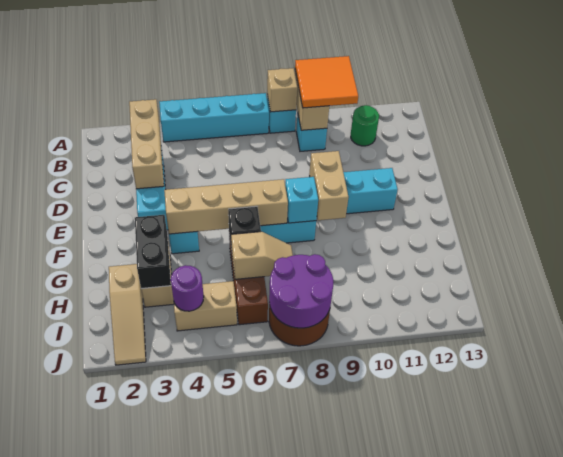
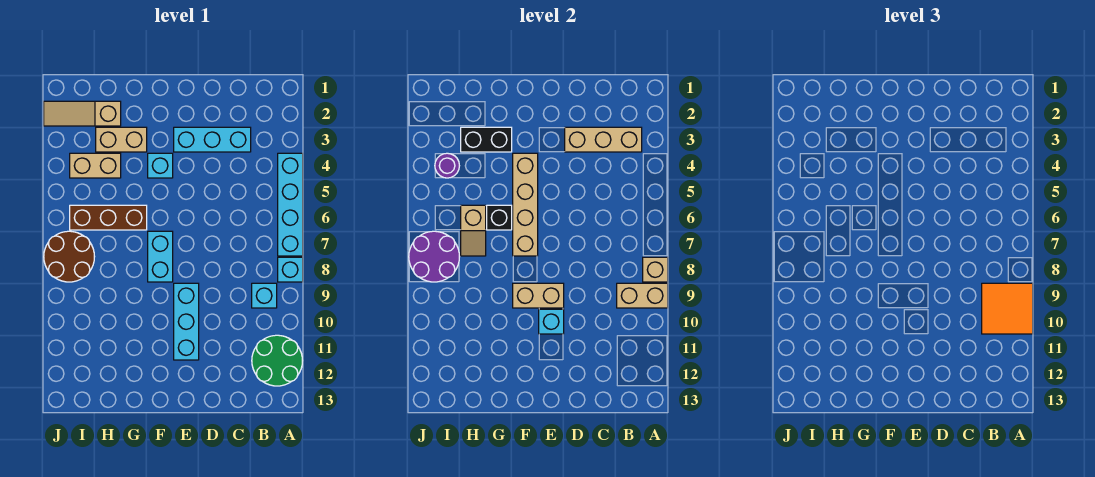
green 1x1 round brick [351,105,379,146] -> green 2x2 round brick [252,335,303,386]
cyan 1x1 brick [285,177,318,223] -> cyan 1x1 brick moved to [539,309,564,334]
tan 1x2 brick [173,281,237,331] -> tan 1x2 brick turned to [70,153,121,178]

